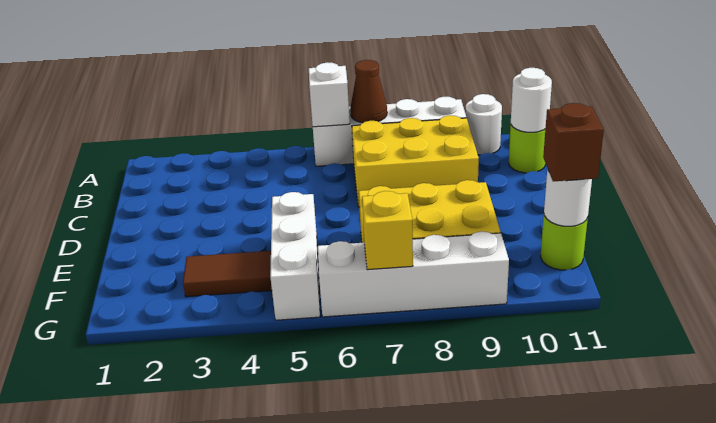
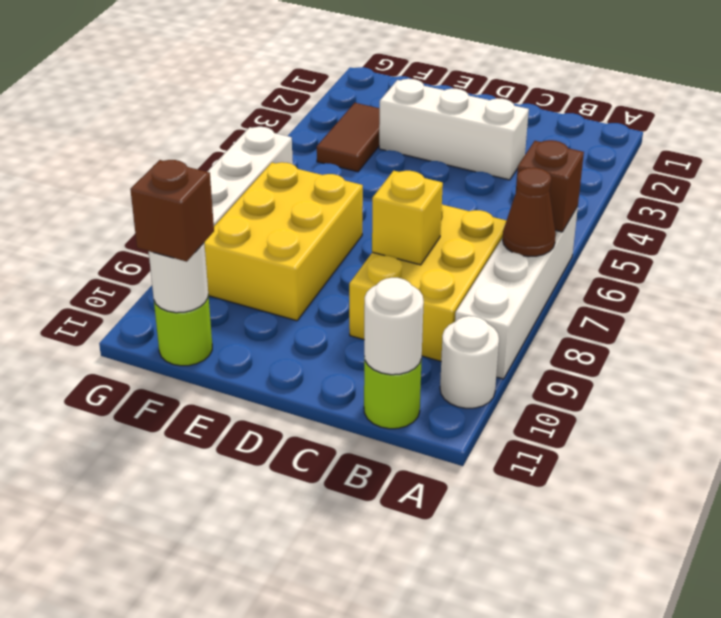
white 1x1 brick [309,62,350,127] -> brown 1x1 brick [516,140,584,232]
white 1x3 brick [270,192,320,320] -> white 1x3 brick moved to [379,79,529,180]
yellow 1x1 brick [362,191,413,270] -> yellow 1x1 brick moved to [372,171,443,265]

